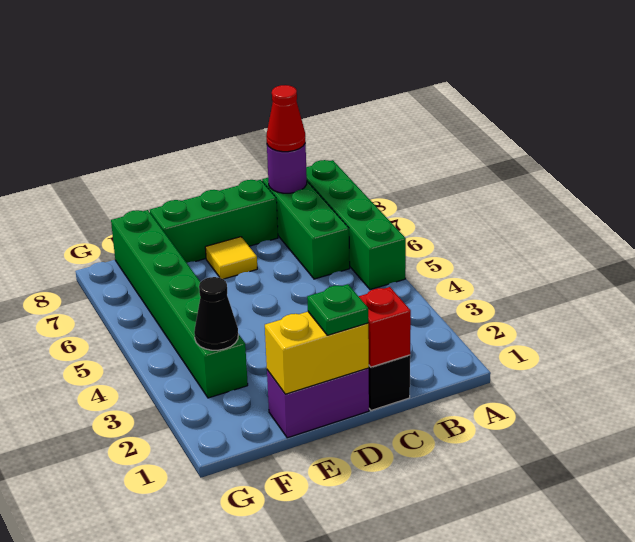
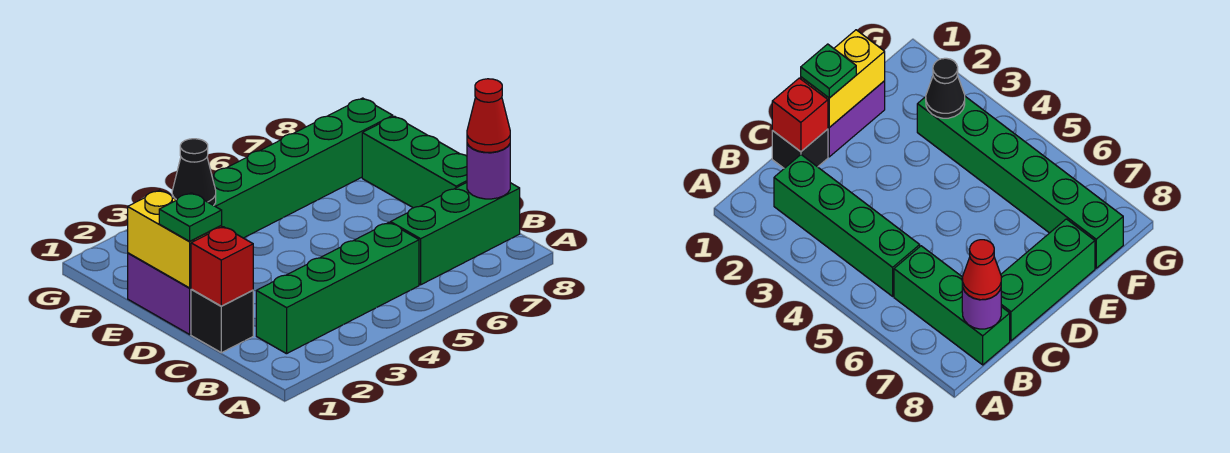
green 1x4 brick [306,160,406,290] -> green 1x4 brick moved to [256,223,419,354]
yellow 1x1 tile [205,237,257,279] -> none

